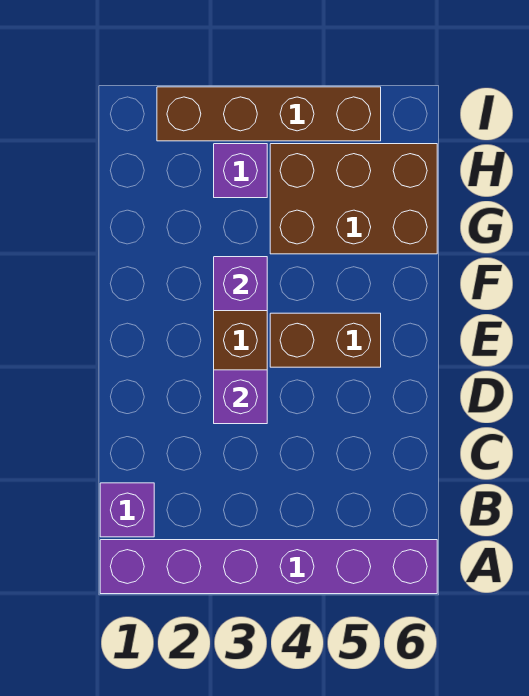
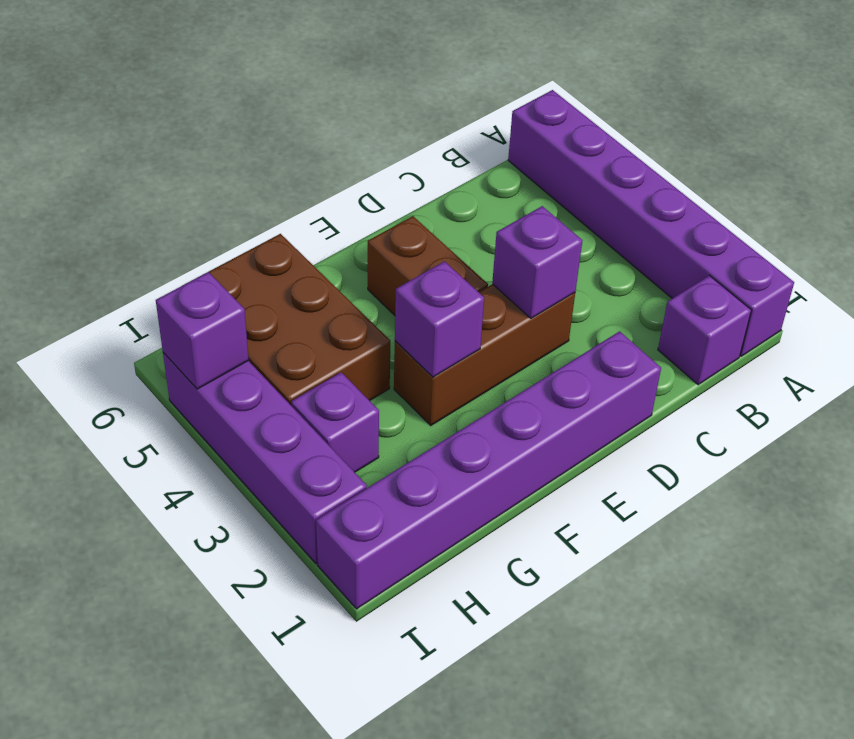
none -> purple 1x6 brick [316,331,661,609]
brown 1x4 brick [157,87,381,141] -> purple 1x4 brick [163,353,367,563]
none -> purple 1x1 brick [156,272,249,389]

